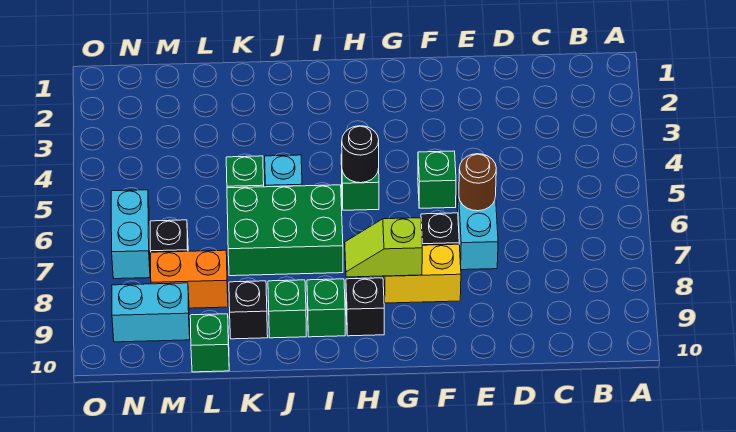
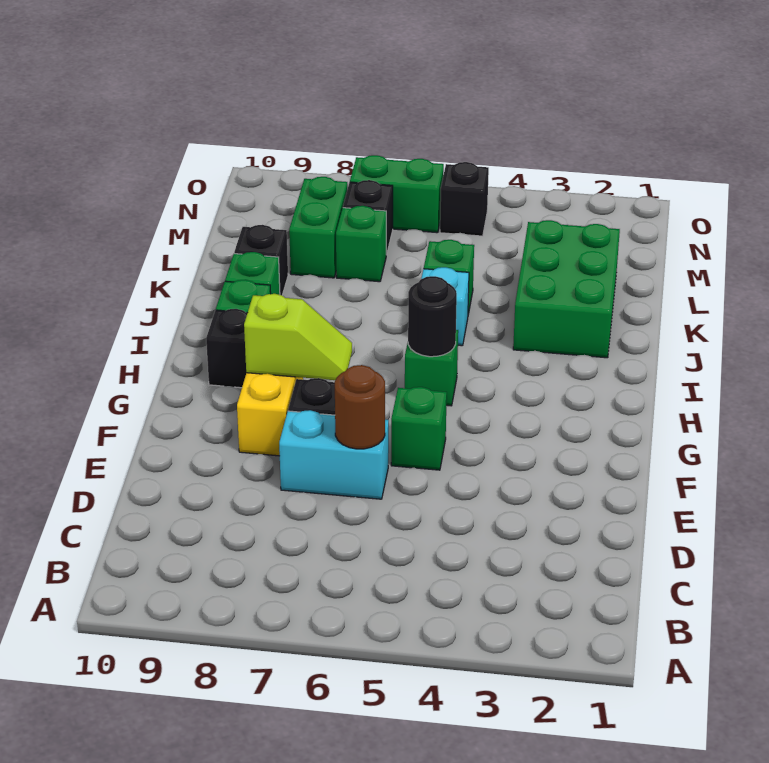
lime 1x2 slope [345,218,422,277] -> lime 1x2 slope turned to [244,294,352,380]
green 2x3 brick [227,185,343,276] -> green 2x3 brick moved to [513,220,620,358]
orange 1x2 brick [151,250,228,308] -> green 1x2 brick [289,177,347,278]
green 1x1 brick [190,314,229,372] -> green 1x1 brick moved to [336,206,386,282]
cyan 1x2 brick [112,283,190,342] -> none
none -> black 1x1 brick [440,162,489,236]
cyan 1x2 brick [111,190,150,279] -> green 1x2 brick [350,155,444,233]

